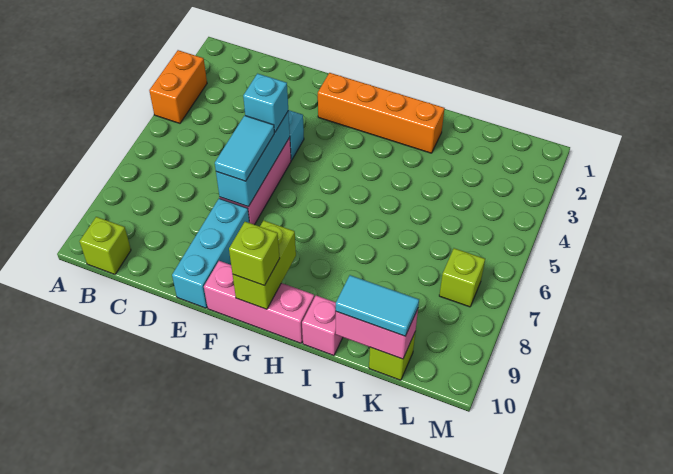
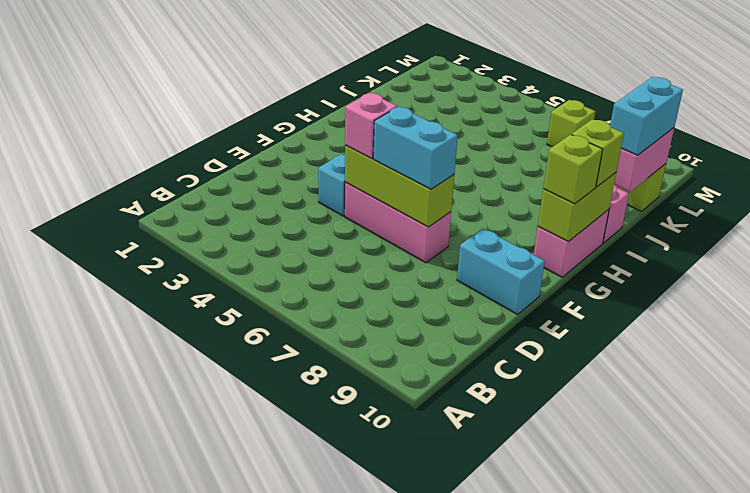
orange 1x2 brick [149,50,207,123] -> none
lime 1x1 brick [80,217,131,274] -> lime 1x1 brick moved to [572,119,624,187]
cyan 1x3 brick [216,111,290,207] -> lime 1x3 brick [345,145,454,227]
cyan 1x1 brick [243,74,288,132] -> pink 1x1 brick [345,93,397,159]
cyan 1x2 tile [215,115,274,181] -> cyan 1x2 brick [373,107,458,189]
cyan 1x3 brick [172,198,249,308] -> cyan 1x2 brick [457,228,545,314]
orange 1x4 brick [318,73,445,153] -> none
pink 1x3 brick [204,261,314,343] -> pink 1x2 brick [534,210,609,277]
lime 1x2 brick [233,220,296,309] -> lime 1x2 brick turned to [538,173,616,242]
cyan 1x2 tile [336,275,419,336] -> cyan 1x2 brick [610,77,683,155]

